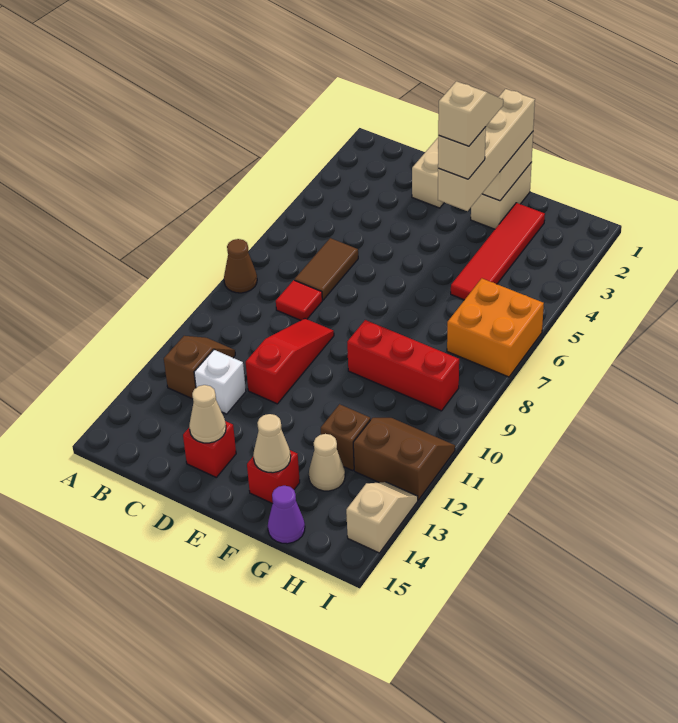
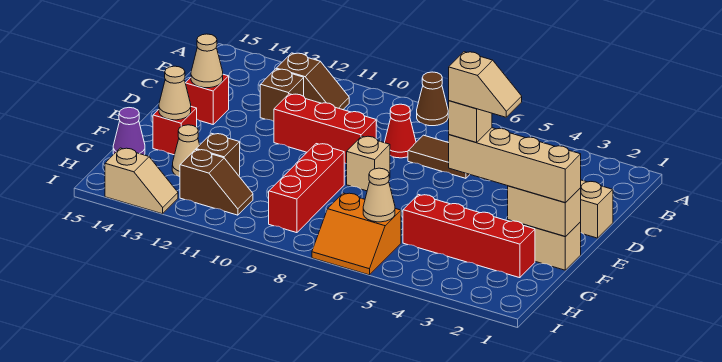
red 1x1 tile [276,280,322,321] -> red 1x1 cone [385,104,416,158]
white 1x1 brick [194,350,246,414] -> brown 1x1 brick [260,69,304,121]
red 1x3 slope [246,318,334,404] -> red 1x3 brick [274,94,376,164]
none -> tan 1x1 brick [347,136,390,191]
red 1x4 tile [451,203,545,300] -> red 1x4 brick [403,195,535,278]
orange 2x2 brick [447,278,544,377] -> orange 2x2 slope [312,193,401,275]
none -> tan 1x1 cone [363,168,395,222]
brown 2x2 slope [353,418,455,500] -> brown 1x2 slope [180,150,253,215]

